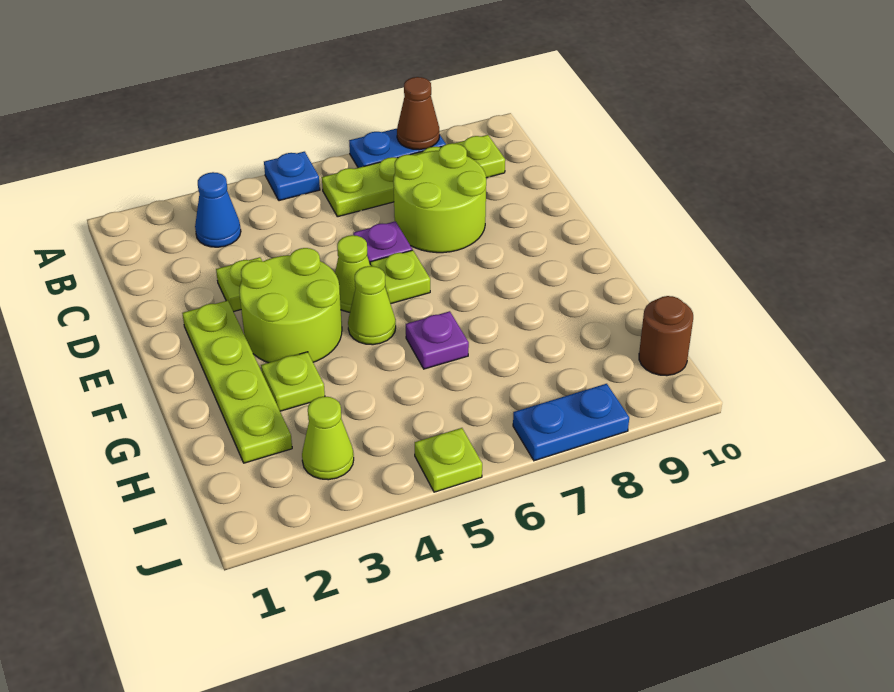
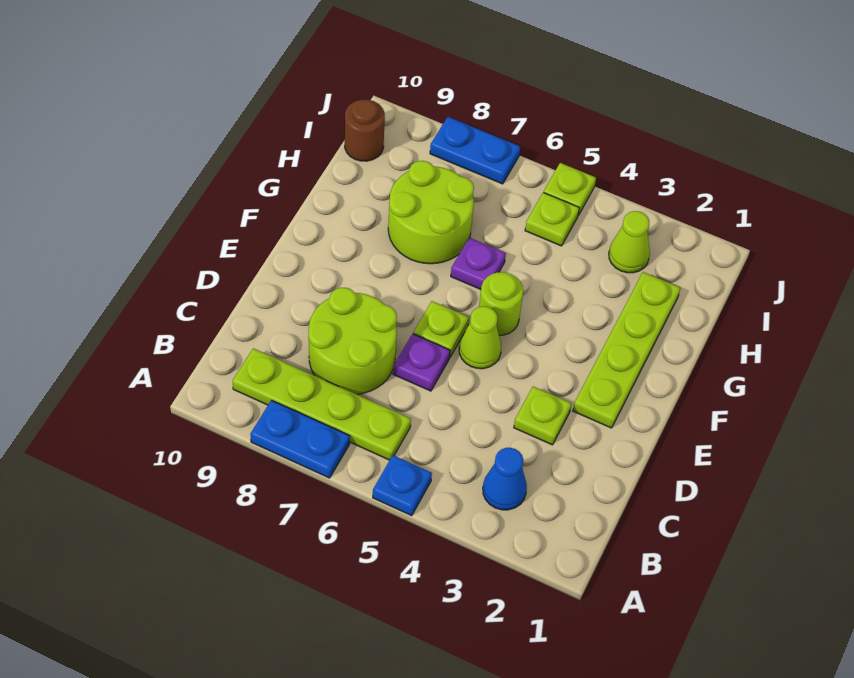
brown 1x1 cone [397,77,439,150] -> none
lime 2x2 round brick [239,248,342,363] -> lime 2x2 round brick moved to [388,161,474,264]
lime 1x1 cone [348,266,396,345] -> lime 1x1 round brick [479,272,523,335]
lime 1x1 plate [261,352,325,411] -> lime 1x1 plate moved to [525,192,579,246]

